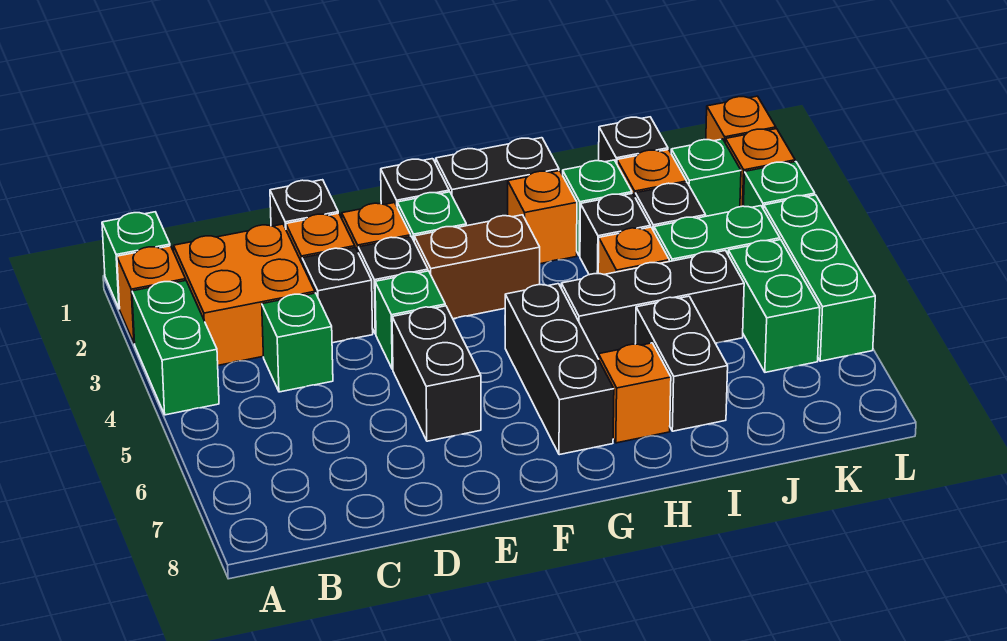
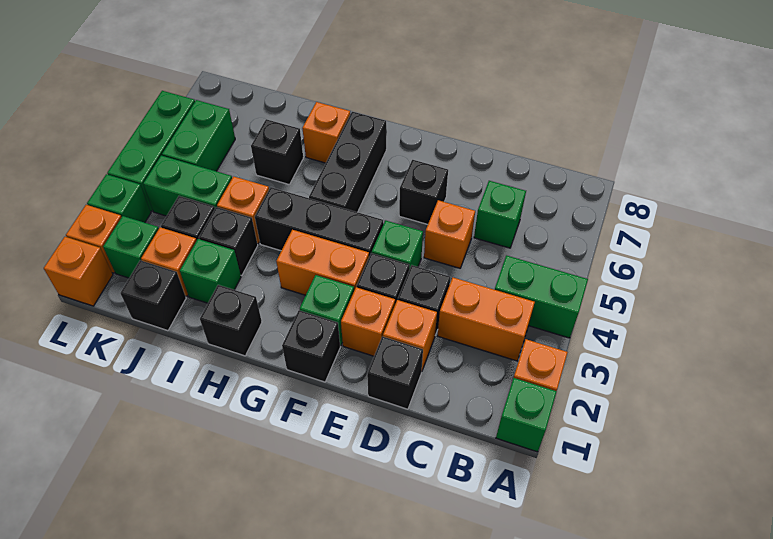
green 1x2 brick [132,281,219,415] -> green 1x2 brick turned to [495,255,588,338]
orange 2x2 brick [174,224,315,365] -> orange 1x2 brick [437,278,535,361]
green 1x1 brick [262,293,333,392] -> green 1x1 brick moved to [474,181,526,248]
black 1x2 brick [392,306,481,441] -> black 1x1 brick [399,160,448,224]
brown 1x2 brick [414,215,540,319] -> orange 1x2 brick [276,230,369,295]
black 1x2 brick [436,138,559,226] -> black 1x1 brick [200,285,262,356]
orange 1x1 brick [508,171,577,264] -> orange 1x1 brick moved to [424,200,475,268]
black 1x3 brick [561,251,744,359] -> black 1x3 brick moved to [255,187,384,256]
black 1x2 brick [636,296,728,431] -> black 1x1 brick [251,119,303,185]

